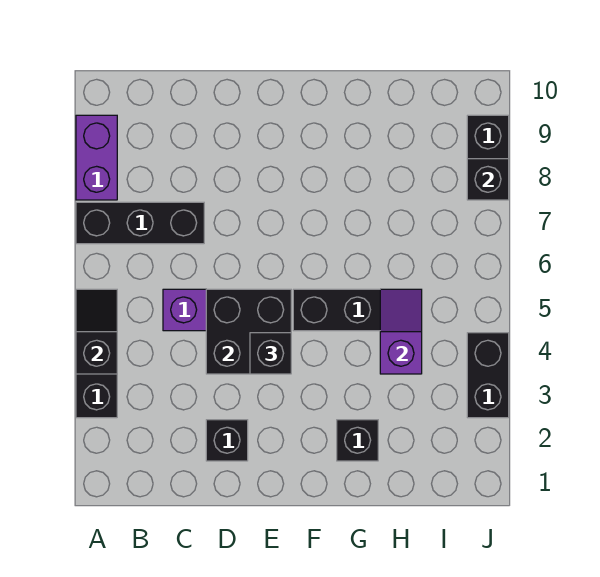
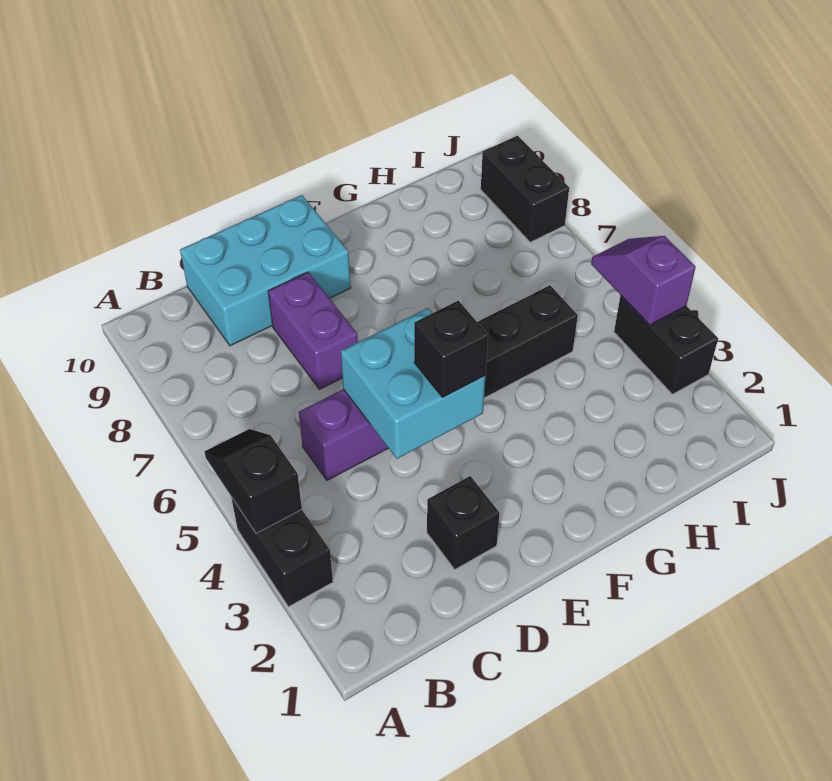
black 1x3 brick [76,202,204,244] -> none
purple 1x2 brick [76,115,117,200] -> purple 1x2 brick moved to [268,272,358,389]
none -> cyan 2x3 brick [180,195,351,346]
black 2x2 brick [206,289,291,374] -> cyan 2x2 brick [341,308,485,459]
black 1x1 brick [337,420,378,461] -> none
purple 1x2 slope [380,289,422,374] -> purple 1x2 slope moved to [591,236,696,325]
black 1x1 brick [467,159,509,200] -> none

